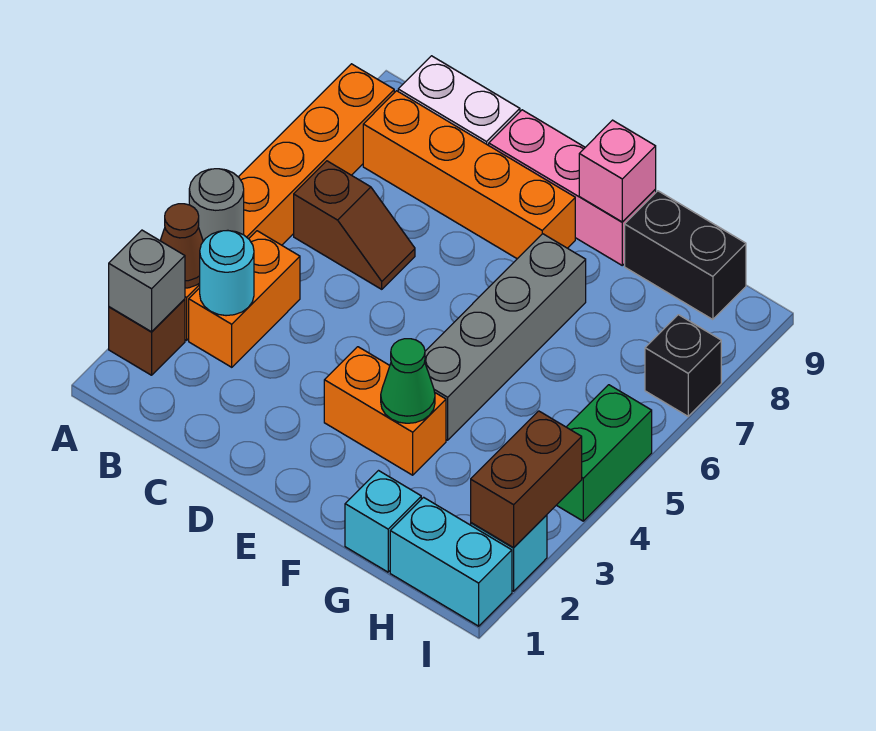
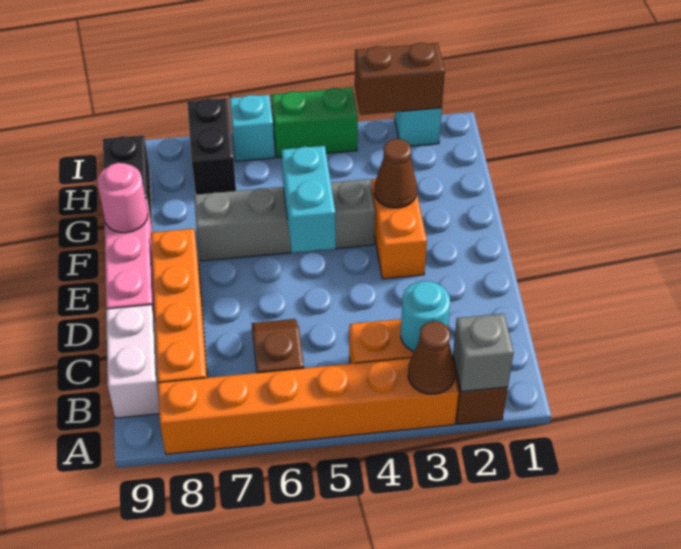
grey 1x1 round brick [189,169,244,241] -> none
green 1x1 cone [381,339,435,423] -> brown 1x1 cone [374,139,417,208]
pink 1x1 brick [579,120,656,222] -> pink 1x1 round brick [97,163,148,233]
cyan 1x1 brick [345,471,421,572] -> cyan 1x1 brick moved to [229,95,275,161]
cyan 1x2 brick [390,497,512,626] -> cyan 1x2 brick moved to [282,146,336,253]
black 1x1 brick [645,315,721,416] -> black 1x2 brick [187,98,236,195]

